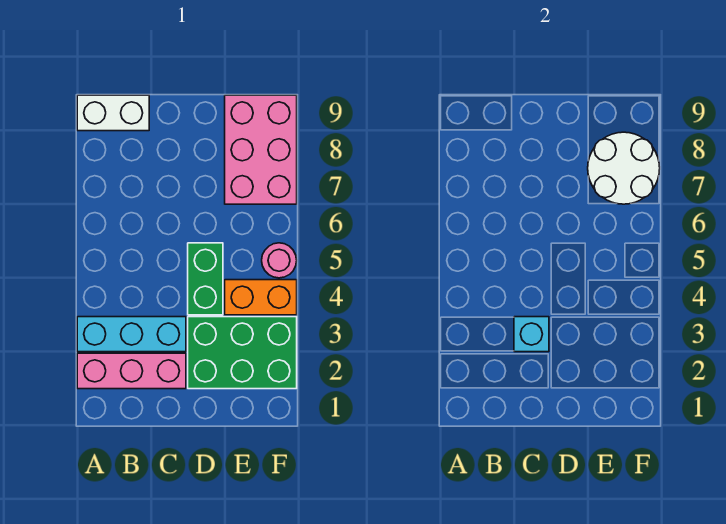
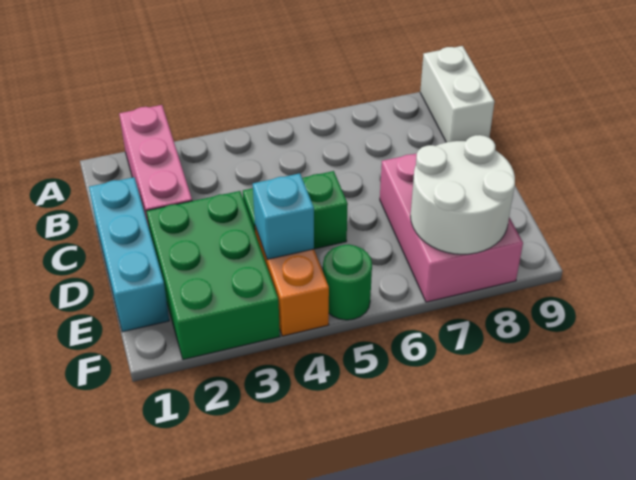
cyan 1x3 brick [77,317,186,352] -> cyan 1x3 brick moved to [89,177,169,332]
cyan 1x1 brick [514,317,549,352] -> cyan 1x1 brick moved to [253,173,314,259]
pink 2x3 brick [225,95,297,204] -> pink 2x3 brick turned to [380,154,523,302]
pink 1x1 round brick [262,243,297,278] -> green 1x1 round brick [323,244,372,320]

